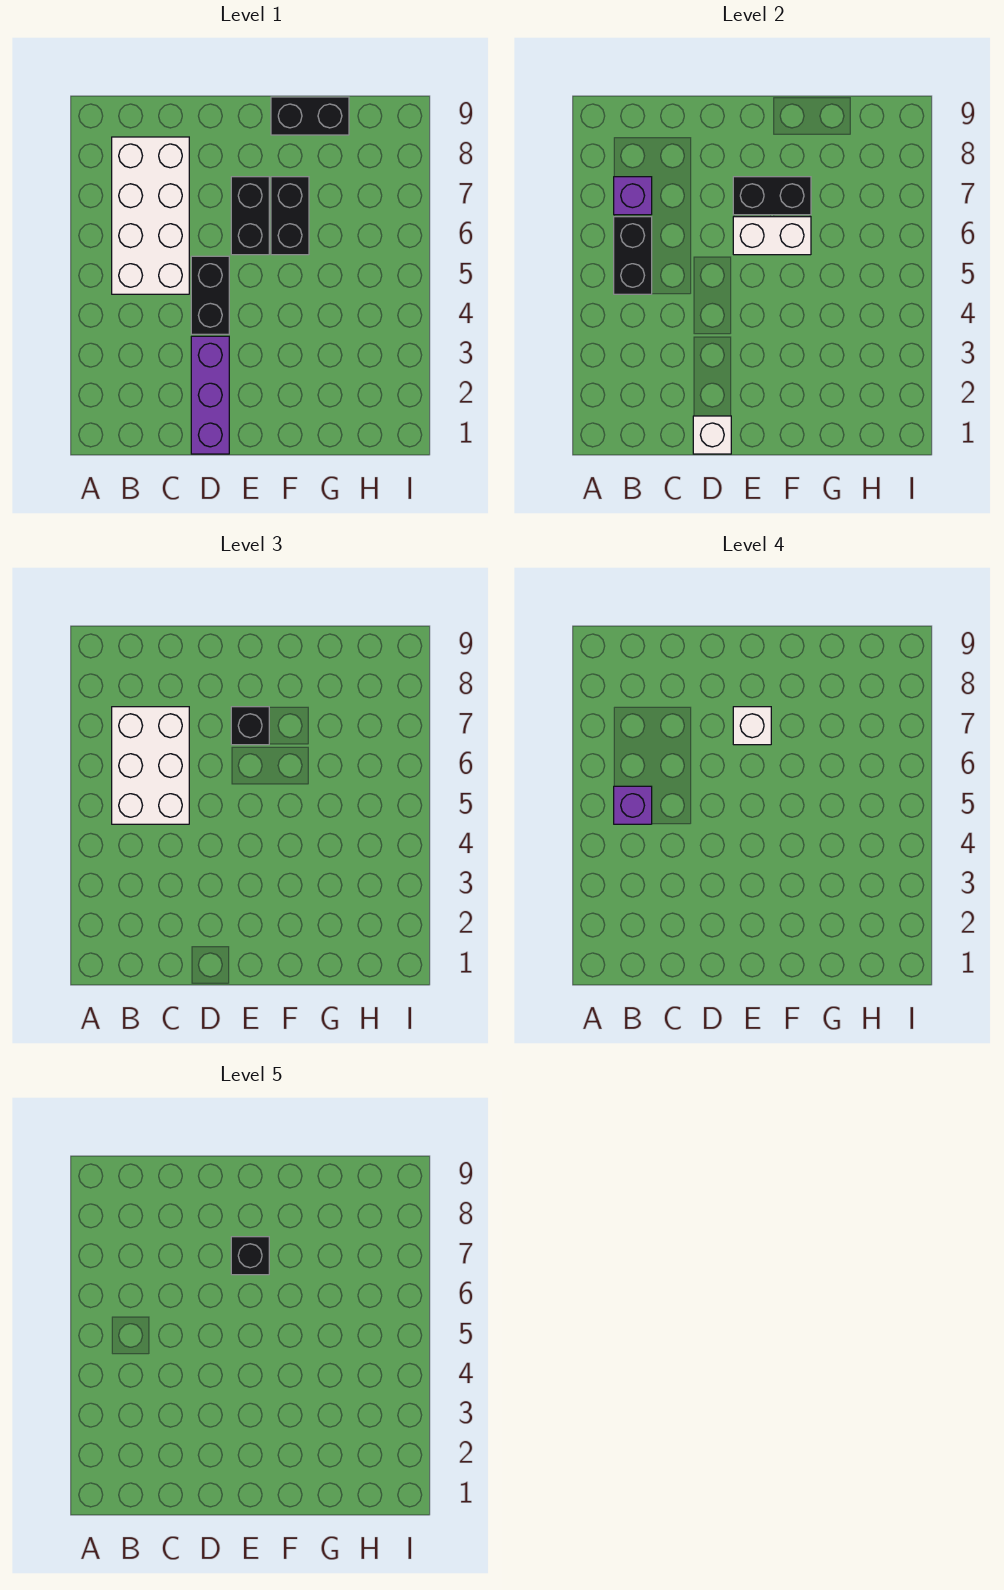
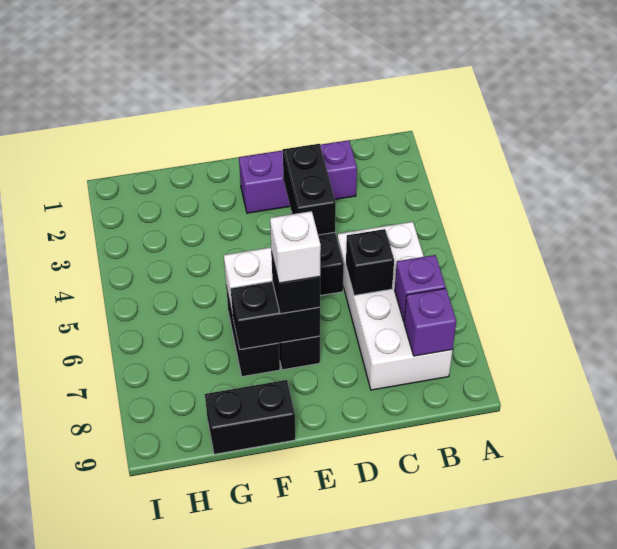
black 1x2 brick [614,217,652,294] -> black 1x2 brick moved to [283,144,336,235]
white 2x3 brick [112,707,189,824] -> none
purple 1x1 brick [614,786,652,824] -> purple 1x1 brick moved to [404,288,456,356]
purple 1x3 brick [191,336,229,454] -> purple 1x3 brick turned to [239,140,357,213]
white 1x1 brick [693,416,731,454] -> none
black 1x1 brick [231,1237,269,1275] -> black 1x1 brick moved to [346,229,394,295]

